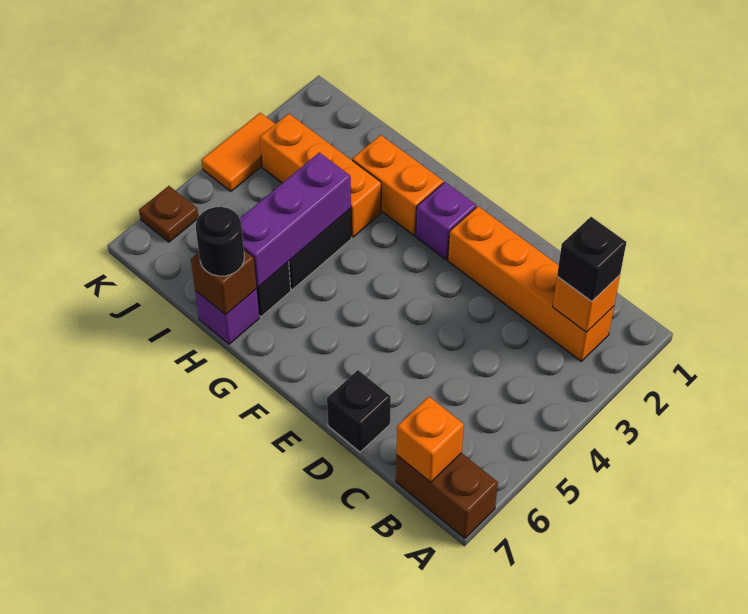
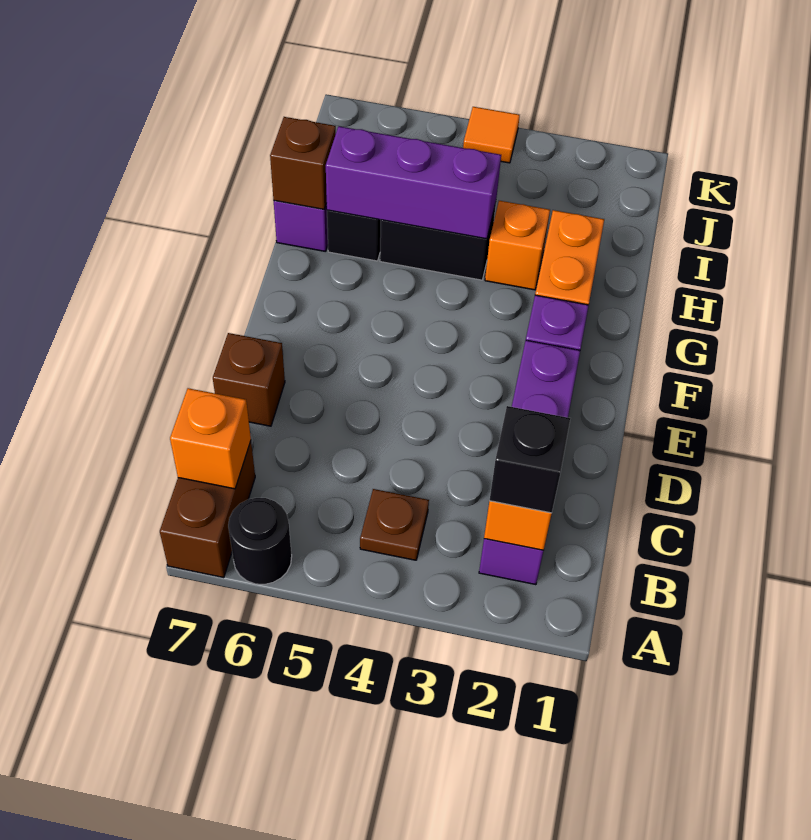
orange 1x4 brick [448,206,614,361] -> purple 1x4 brick [479,340,580,585]
black 1x1 brick [327,370,391,452] -> brown 1x1 brick [213,333,285,426]
orange 1x3 brick [260,114,381,237] -> orange 1x1 brick [485,201,550,290]
black 1x1 round brick [196,207,244,276] -> black 1x1 round brick moved to [228,498,292,585]
orange 1x2 tile [201,113,275,191] -> orange 1x1 tile [463,107,520,163]
brown 1x1 plate [139,186,198,242] -> brown 1x1 plate moved to [360,489,429,560]

